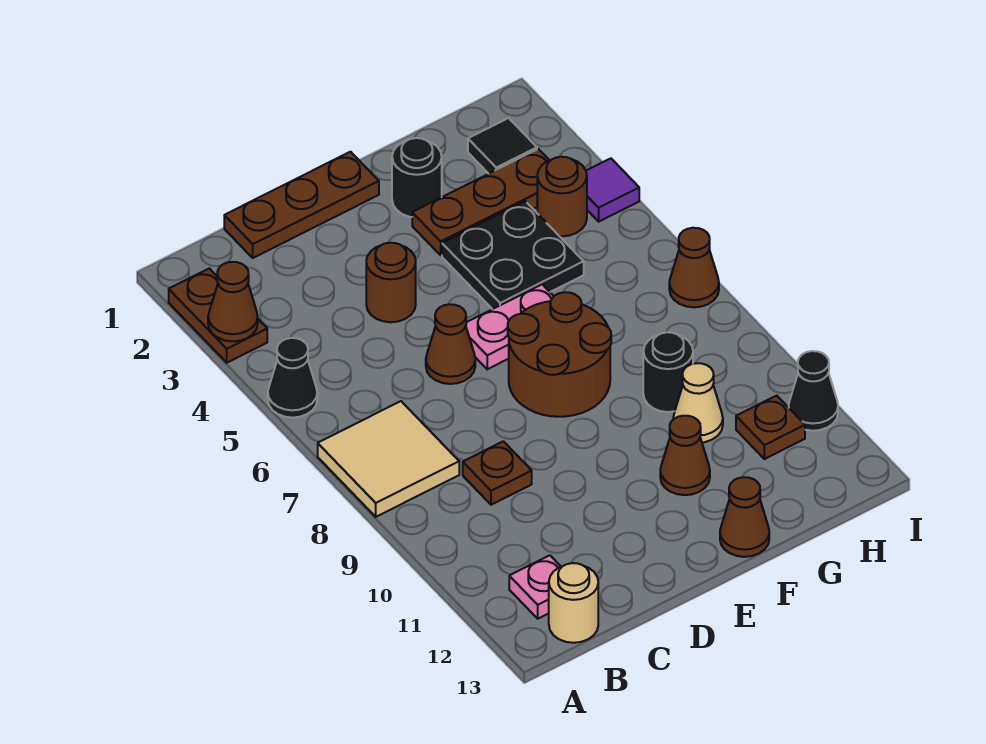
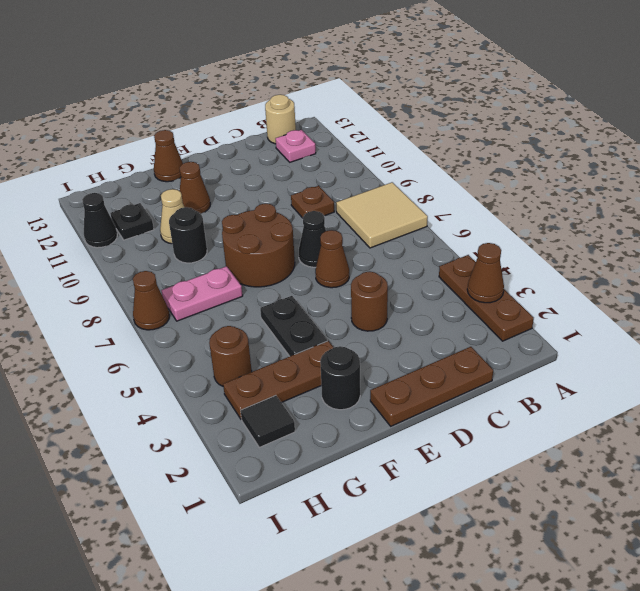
brown 1x2 plate [169,268,267,363] -> brown 1x3 plate [439,255,534,341]
black 1x1 cone [268,338,317,418] -> black 1x1 cone moved to [299,211,326,267]
pink 1x2 plate [466,284,554,369] -> pink 1x2 plate moved to [161,266,243,321]
black 2x2 plate [442,201,584,309] -> black 1x2 plate [260,296,327,356]
brown 1x1 plate [736,396,805,459] -> black 1x1 plate [110,203,154,240]
purple 1x1 tile [586,158,639,221] -> none

